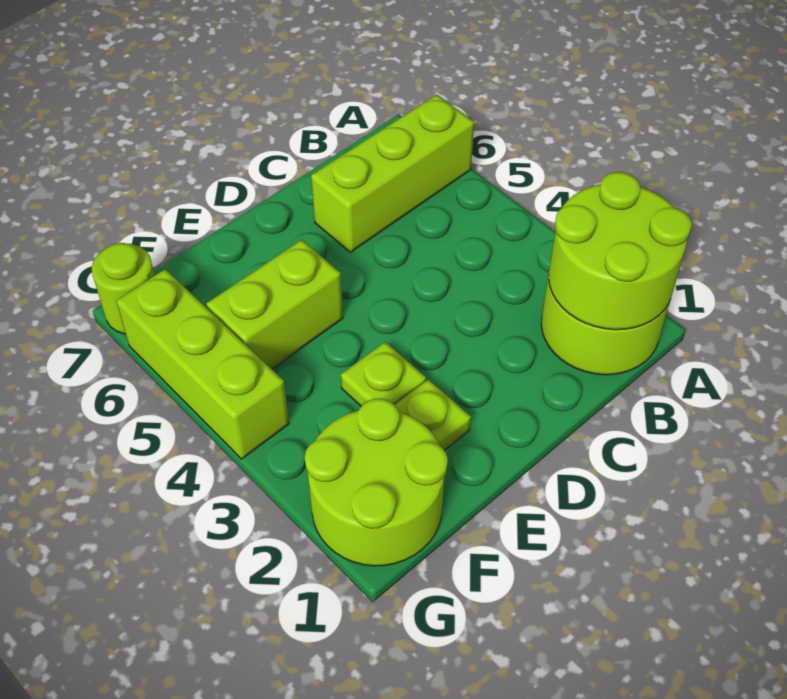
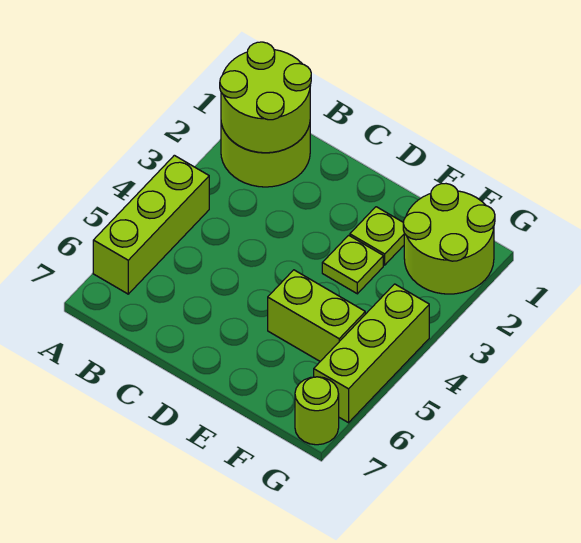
lime 1x3 brick [311,95,474,252] -> lime 1x3 brick turned to [93,155,209,294]

